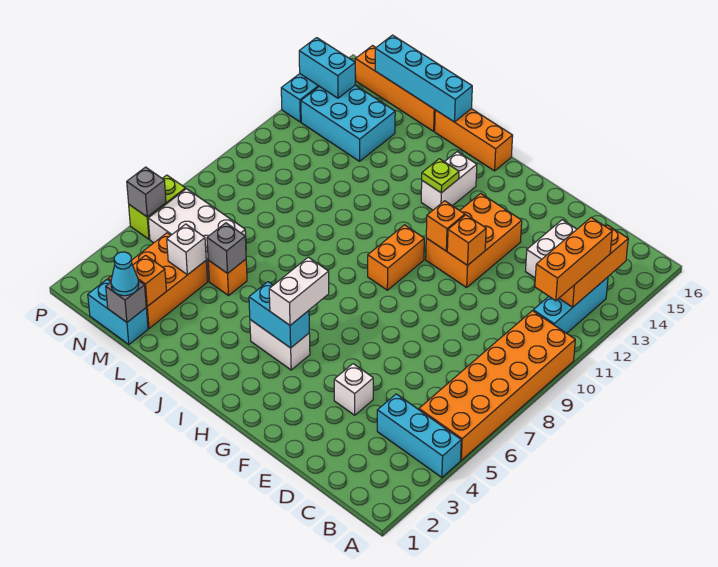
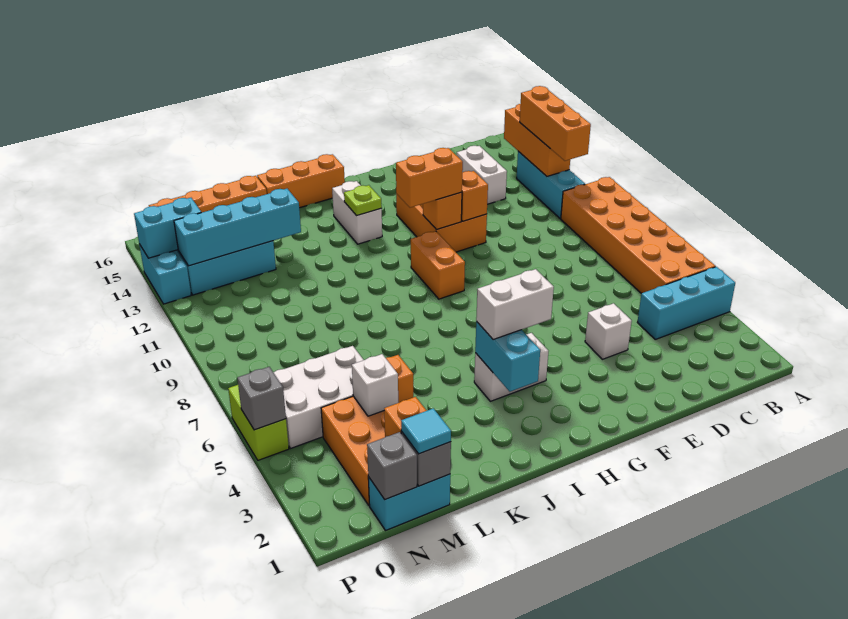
none -> orange 1x2 brick [396,148,463,208]
cyan 1x2 brick [249,282,309,348] -> cyan 1x2 brick turned to [475,322,540,392]
white 1x2 brick [269,257,329,325] -> white 1x2 brick turned to [476,269,554,339]
cyan 1x4 brick [375,35,472,122] -> cyan 1x4 brick moved to [174,189,301,266]
grey 1x1 brick [207,223,246,273] -> grey 1x1 brick moved to [367,432,417,500]
cyan 1x1 cone [111,252,139,296] -> cyan 1x1 tile [401,408,451,454]

